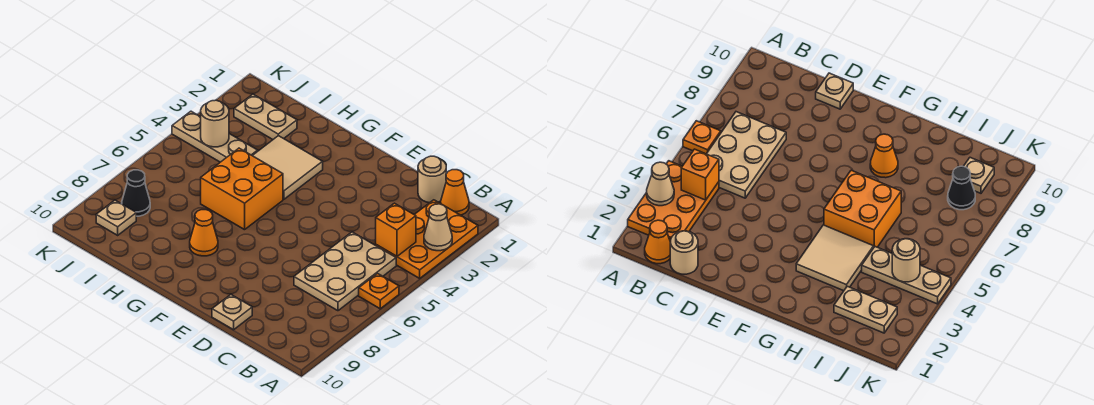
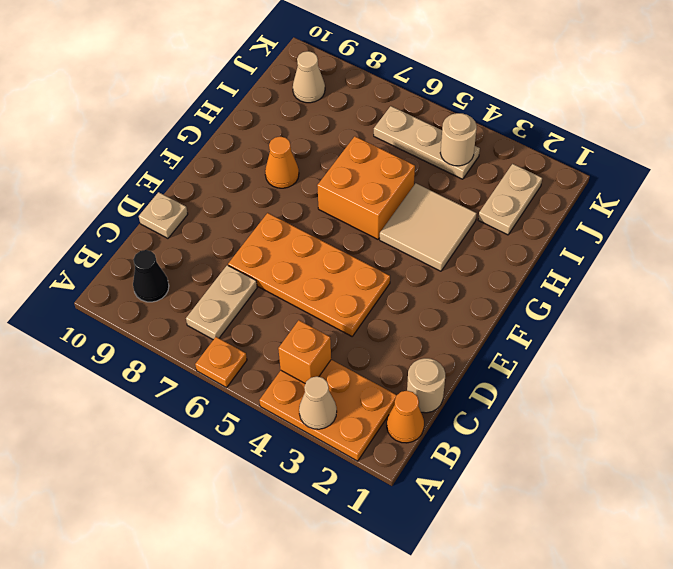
tan 2x3 plate [294,232,396,311] -> tan 1x2 plate [186,265,257,340]
none -> orange 2x4 plate [228,213,390,336]
tan 1x3 plate [172,111,258,162] -> tan 1x3 plate turned to [374,106,480,179]
black 1x1 cone [122,170,150,216] -> black 1x1 cone moved to [133,250,169,302]
tan 1x1 plate [96,200,136,235] -> tan 1x1 cone [293,51,325,103]

